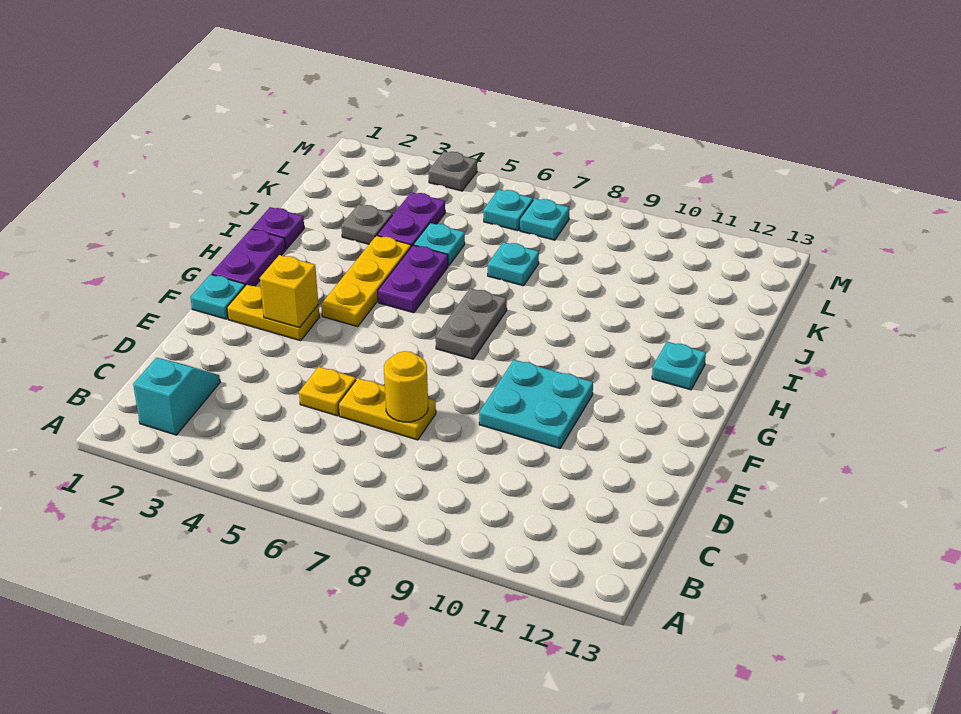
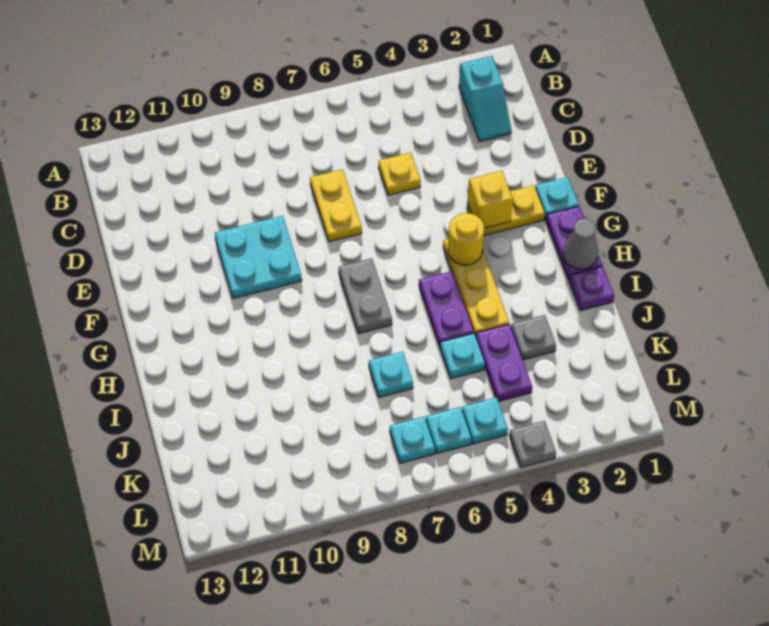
yellow 1x2 plate [339,378,436,440] -> yellow 1x2 plate turned to [310,169,362,242]
yellow 1x1 round brick [384,351,428,422] -> yellow 1x1 round brick moved to [448,213,484,265]
none -> grey 1x1 cone [563,219,598,269]
cyan 1x1 plate [652,342,706,390] -> cyan 1x1 plate moved to [462,398,508,444]

